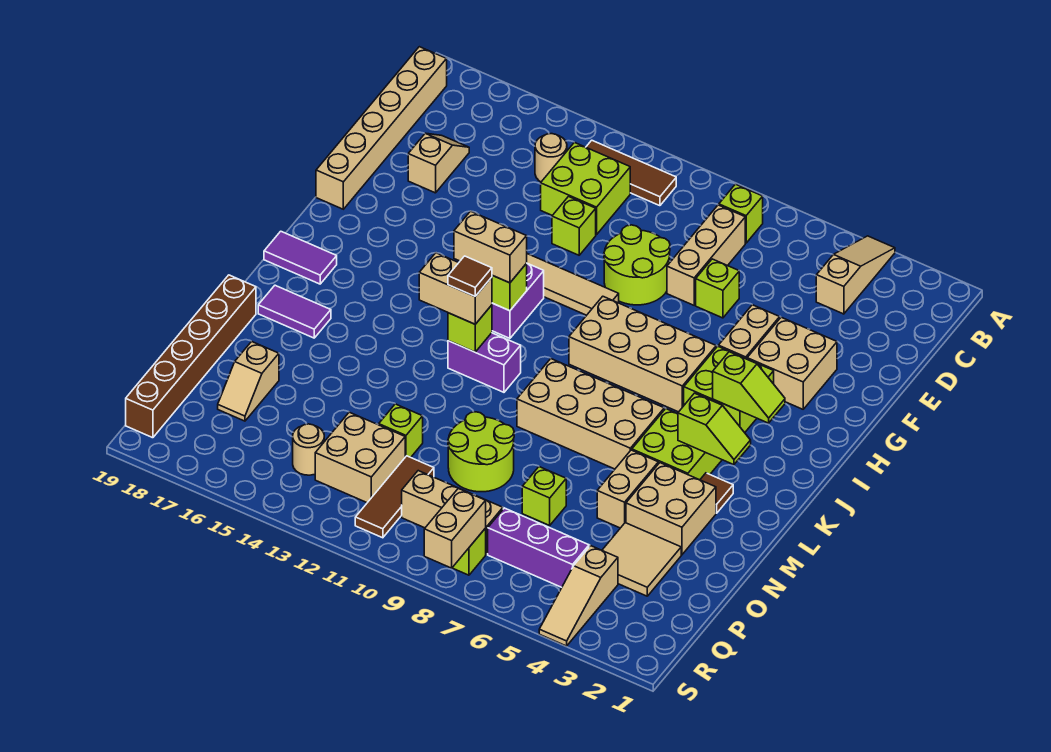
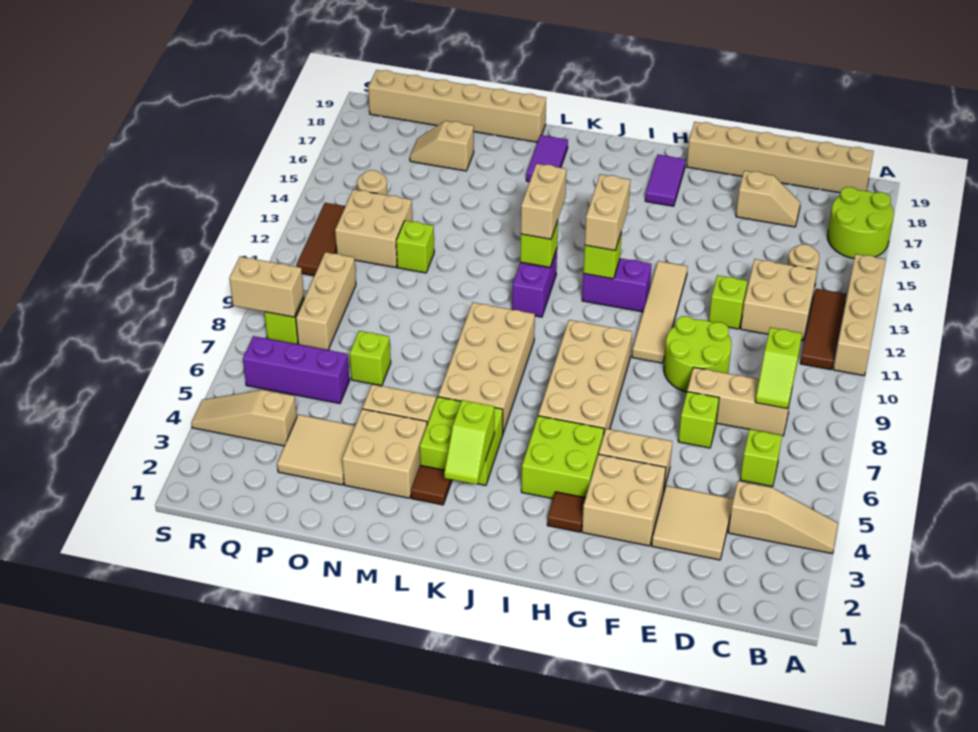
none -> tan 1x4 brick [833,254,886,376]
lime 1x1 brick [719,184,763,243] -> lime 1x1 brick moved to [740,429,782,487]
lime 2x2 brick [541,142,630,235] -> tan 2x2 brick [741,259,817,341]
none -> tan 2x2 tile [652,486,733,560]
lime 1x2 slope [713,352,785,423] -> lime 1x2 slope moved to [755,327,802,409]
purple 1x2 tile [264,231,337,284] -> purple 1x2 tile moved to [645,155,686,206]
brown 1x1 tile [448,256,492,296] -> brown 1x1 tile moved to [547,492,585,532]
brown 1x6 brick [126,275,256,438] -> tan 1x6 brick [368,70,546,142]
lime 2x2 round brick [448,412,514,492] -> lime 2x2 round brick moved to [827,187,894,259]
brown 1x3 tile [355,456,434,538] -> brown 1x3 tile turned to [297,203,345,276]
purple 1x3 brick [488,508,589,587] -> purple 1x3 brick turned to [243,336,349,404]

